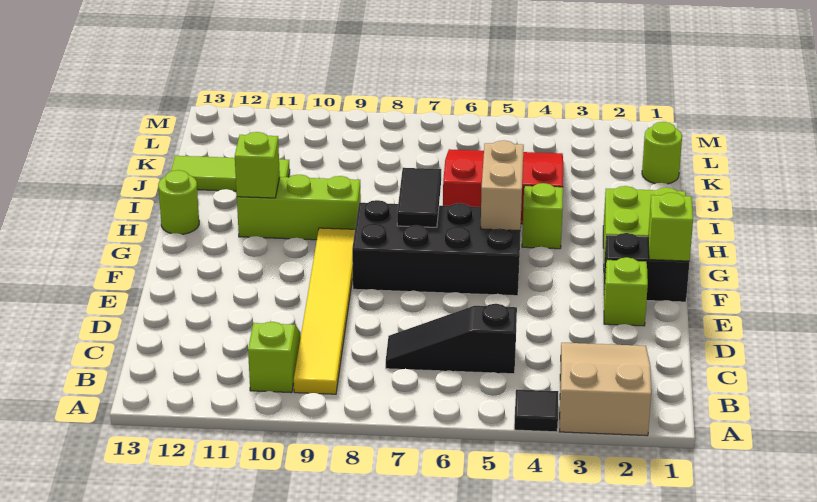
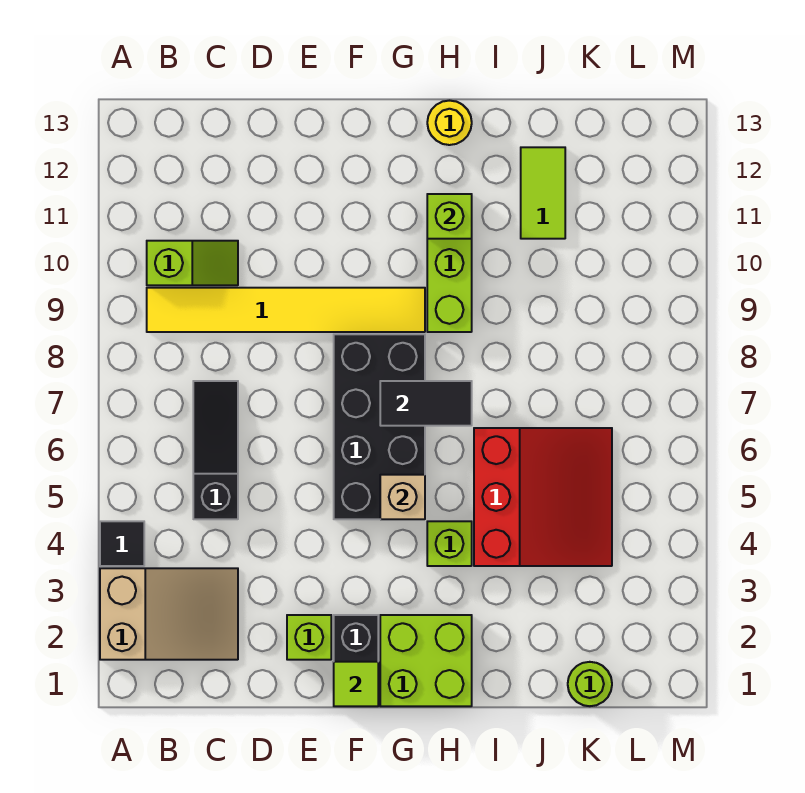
lime 1x1 brick [648,193,693,261] -> lime 1x1 tile [334,662,378,706]
tan 1x2 brick [481,141,524,230] -> tan 1x1 brick [380,475,425,519]
lime 1x1 round brick [158,170,199,234] -> yellow 1x1 round brick [427,101,472,145]
lime 1x3 tile [171,156,290,191] -> lime 1x2 tile [521,147,565,239]

